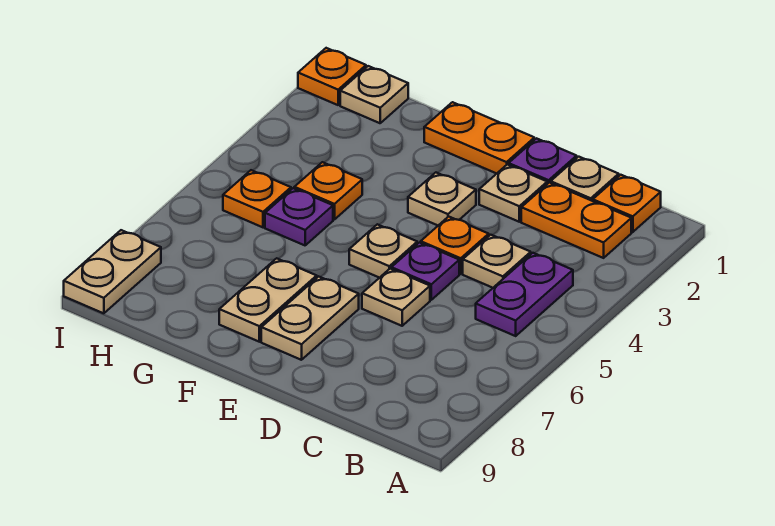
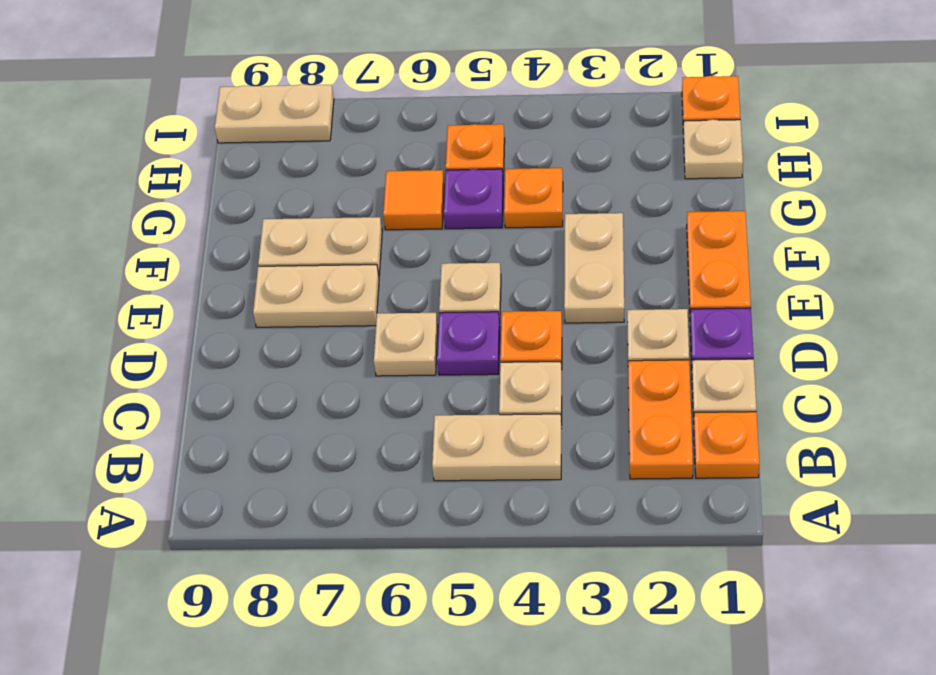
purple 1x2 plate [476,253,573,336] -> tan 1x2 plate [432,414,561,481]
tan 1x1 plate [408,173,476,225] -> tan 1x2 plate [564,213,624,323]
none -> orange 1x1 tile [383,170,444,230]

